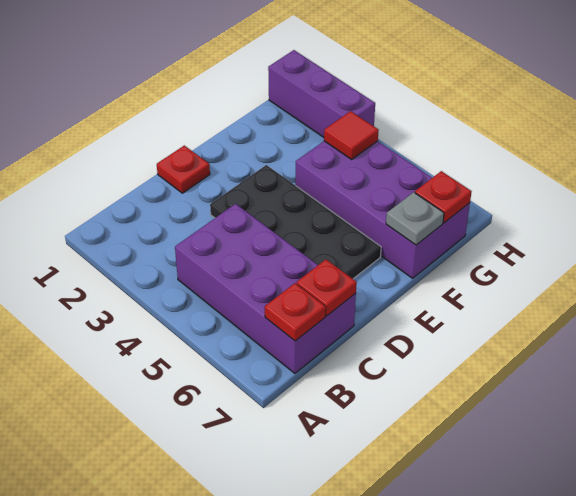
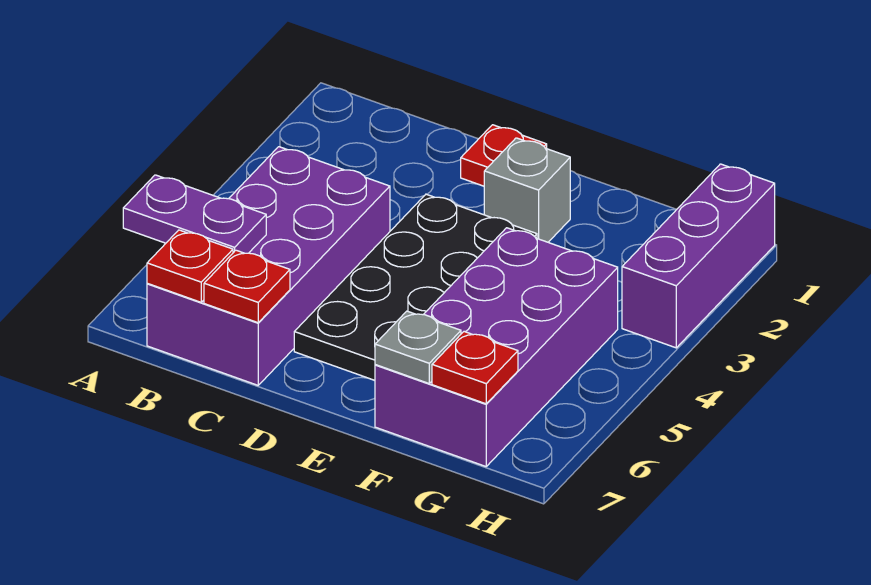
none -> purple 1x2 plate [123,175,266,253]
none -> grey 1x1 brick [484,138,570,242]
red 1x1 tile [324,111,379,159] -> none

